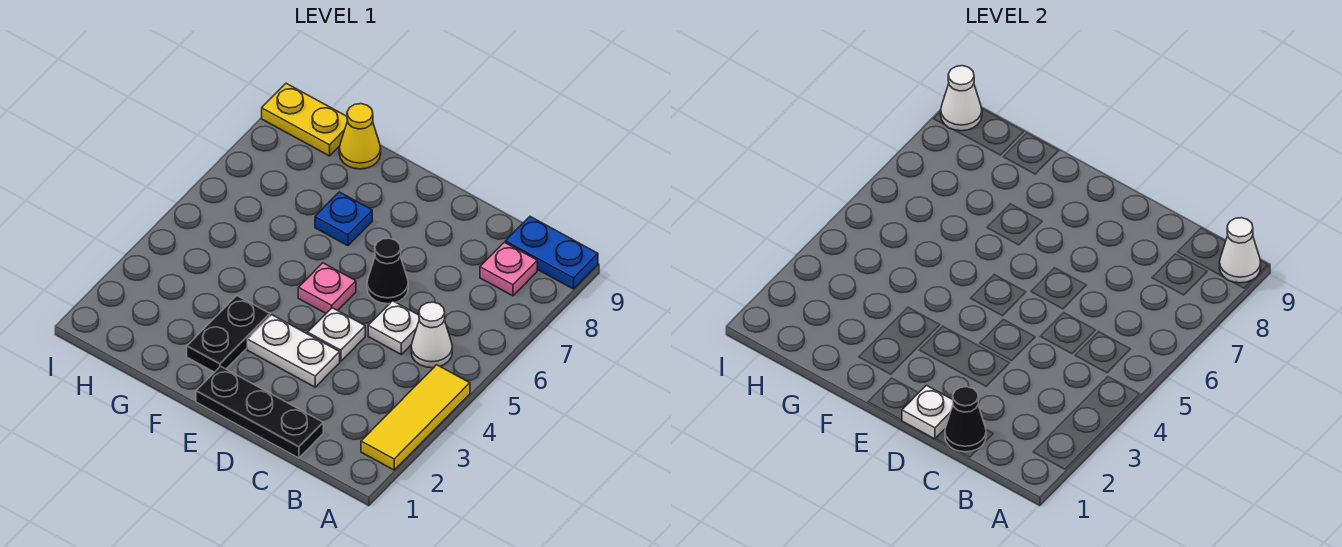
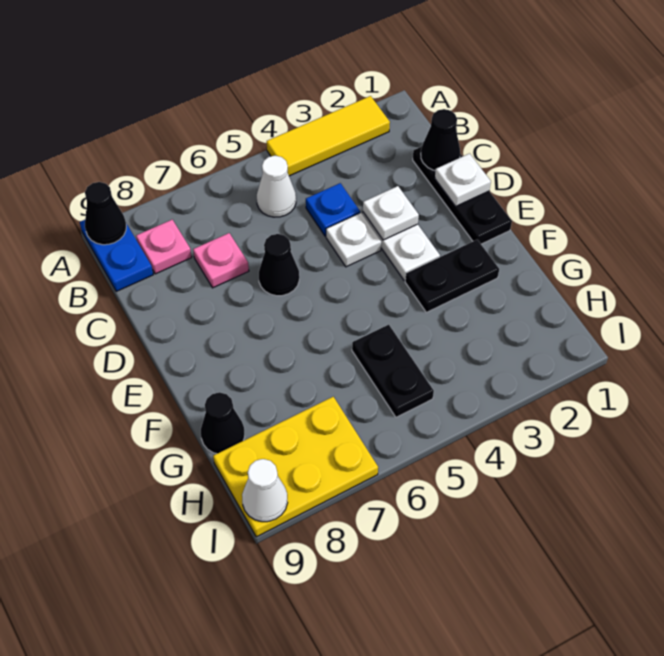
white 1x1 cone [1220,218,1261,283] -> black 1x1 cone [85,182,126,245]
white 1x1 plate [368,301,419,354] -> white 1x1 plate moved to [363,186,419,240]
pink 1x1 plate [298,263,356,313] -> pink 1x1 plate moved to [193,233,249,288]
blue 1x1 plate [315,192,372,246] -> blue 1x1 plate moved to [306,183,360,236]
none -> black 1x2 plate [352,325,434,417]
yellow 1x1 cone [339,104,381,169] -> black 1x1 cone [201,392,245,454]
yellow 1x2 plate [262,83,348,156] -> yellow 2x3 plate [213,397,378,537]

